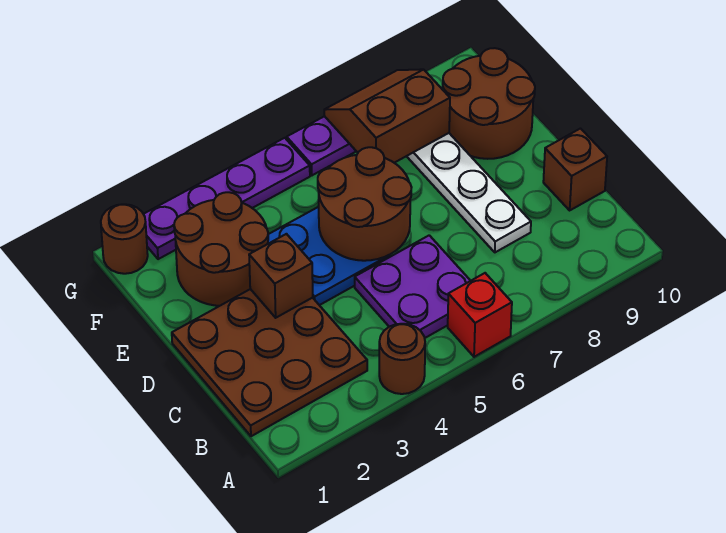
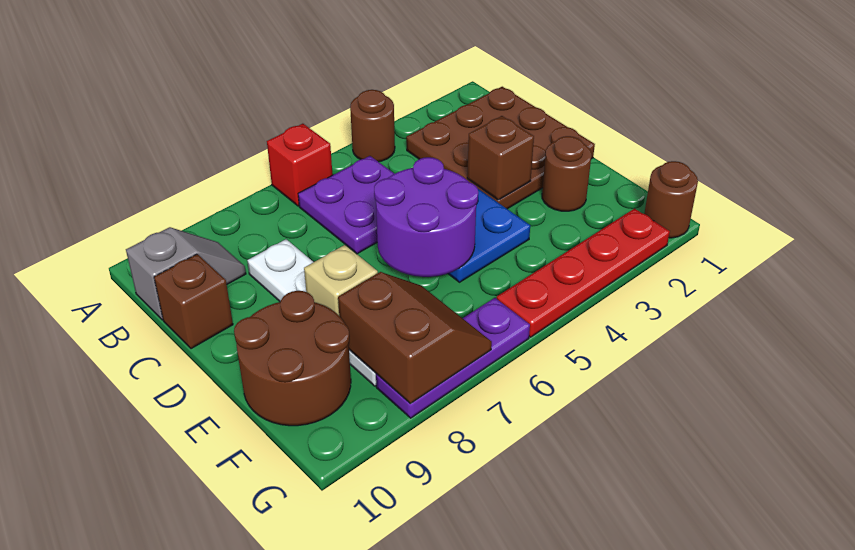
none -> grey 1x2 slope [126,227,246,320]
brown 2x2 round brick [318,147,412,261] -> purple 2x2 round brick [374,157,478,277]
brown 2x2 round brick [174,192,268,306] -> brown 1x1 round brick [542,136,591,211]
none -> tan 1x1 brick [304,245,378,315]
brown 2x2 slope [324,69,450,163] -> brown 2x2 slope turned to [338,272,492,403]
purple 1x4 plate [144,138,310,259] -> red 1x4 plate [497,209,670,337]

